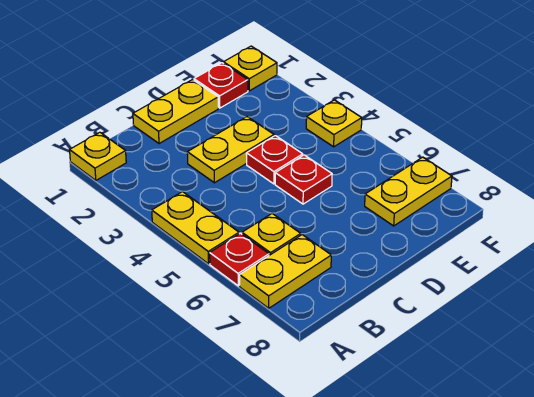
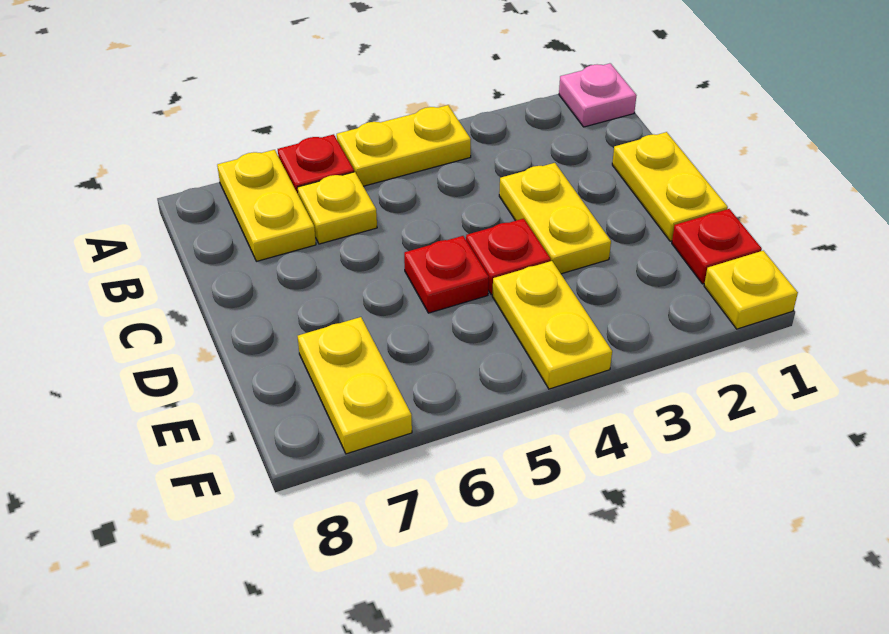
yellow 1x1 plate [70,132,126,180] -> pink 1x1 plate [559,63,637,127]
yellow 1x1 plate [306,100,362,147] -> yellow 1x2 plate [492,261,612,389]

